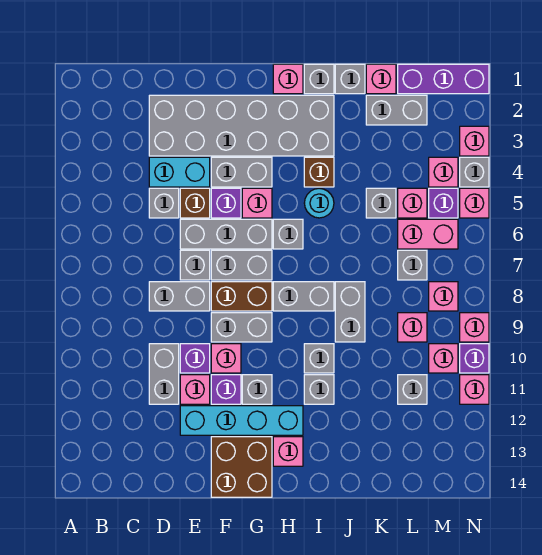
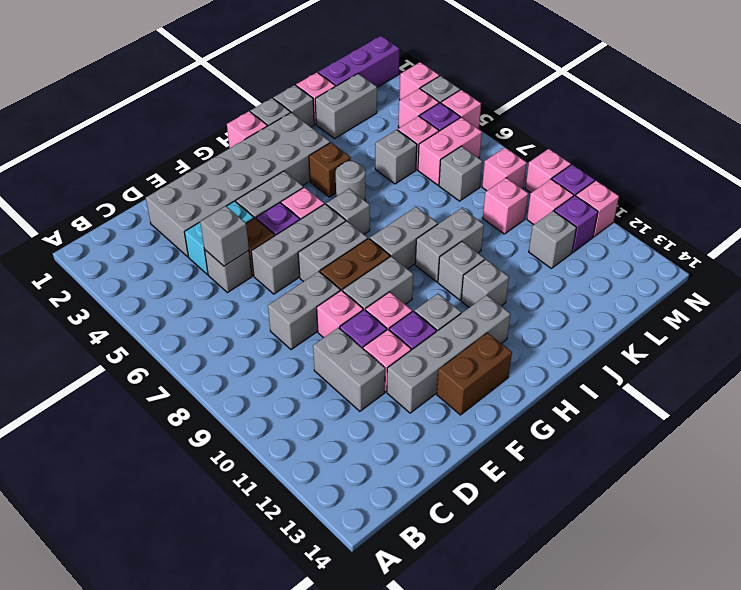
grey 1x1 brick [180,250,210,280] -> grey 1x1 brick moved to [200,206,249,266]
cyan 1x4 brick [180,406,303,435] -> grey 1x4 brick [387,295,510,413]
brown 2x2 brick [211,437,272,497] -> brown 1x2 brick [437,333,512,415]
pink 1x1 brick [273,437,303,466] -> pink 1x1 brick moved to [317,290,363,338]
cyan 1x1 round brick [304,188,334,218] -> grey 1x1 round brick [336,161,365,200]
grey 1x2 brick [335,282,365,342] -> grey 1x2 brick turned to [415,208,484,282]
none -> purple 1x1 brick [554,195,598,252]

